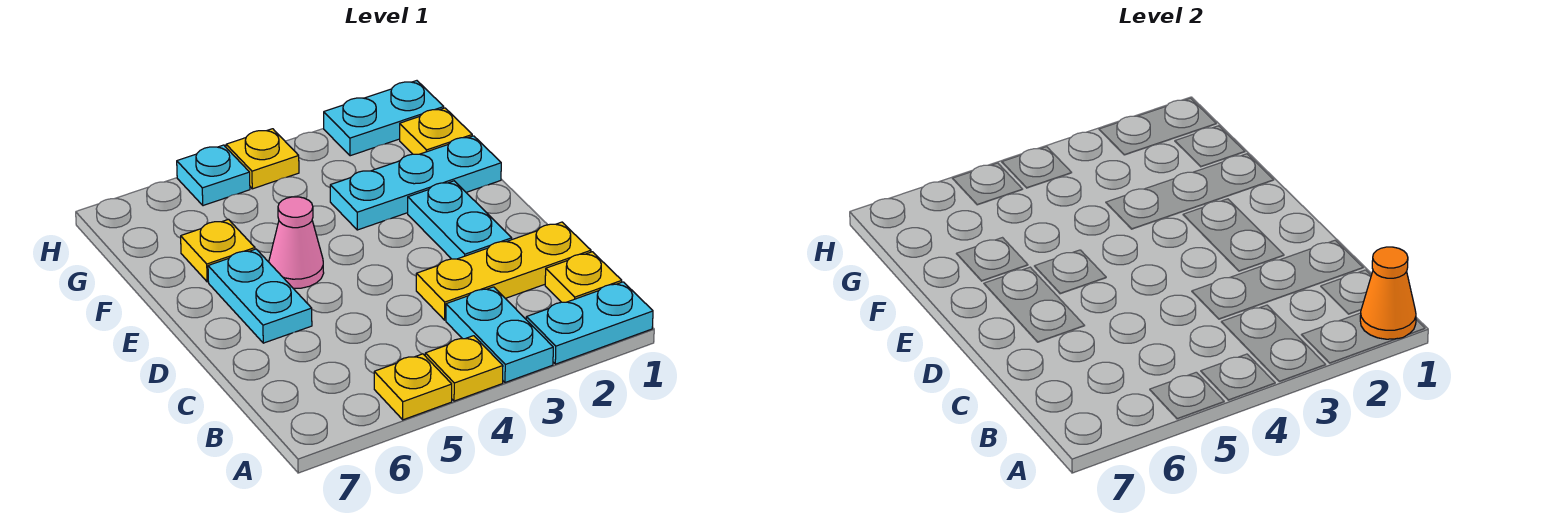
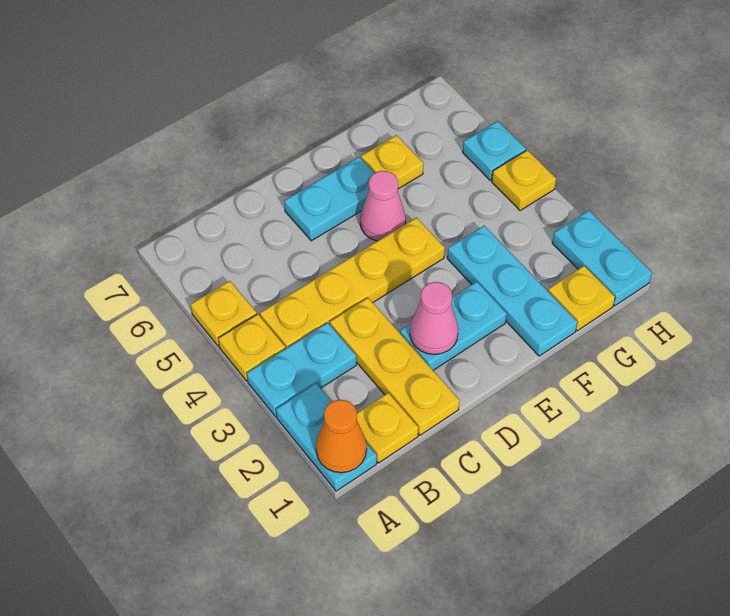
none -> yellow 1x4 plate [260,218,445,349]
none -> pink 1x1 cone [410,282,458,355]

